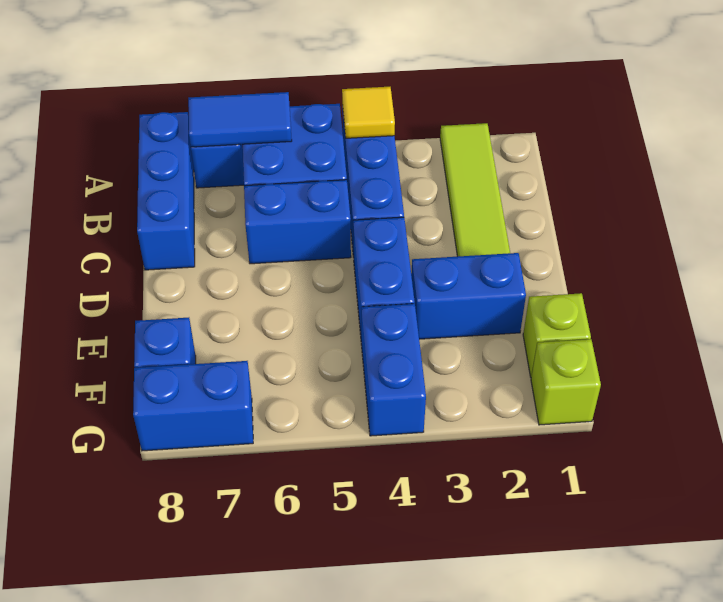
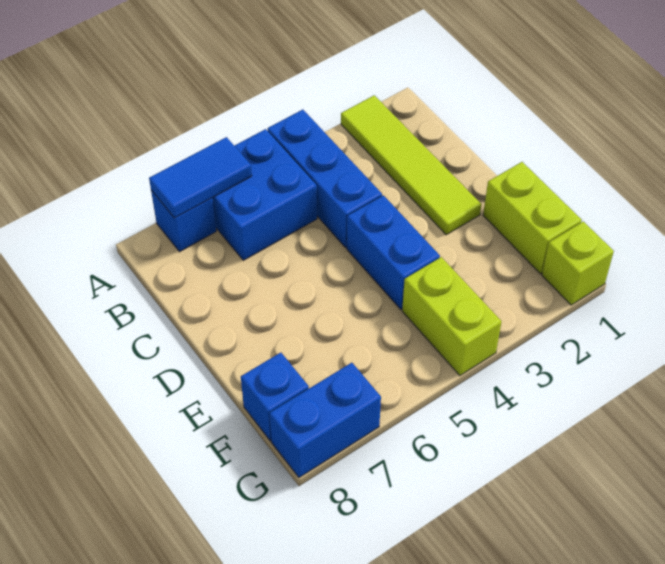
yellow 1x1 tile [342,87,395,138] -> none
blue 1x3 brick [137,112,195,270] -> none
blue 1x2 brick [244,180,351,264] -> none
blue 1x2 brick [411,253,526,339] -> none
lime 1x1 brick [523,293,591,377] -> lime 1x2 brick [483,162,582,274]
blue 1x2 brick [361,304,426,436] -> lime 1x2 brick [402,257,501,375]

